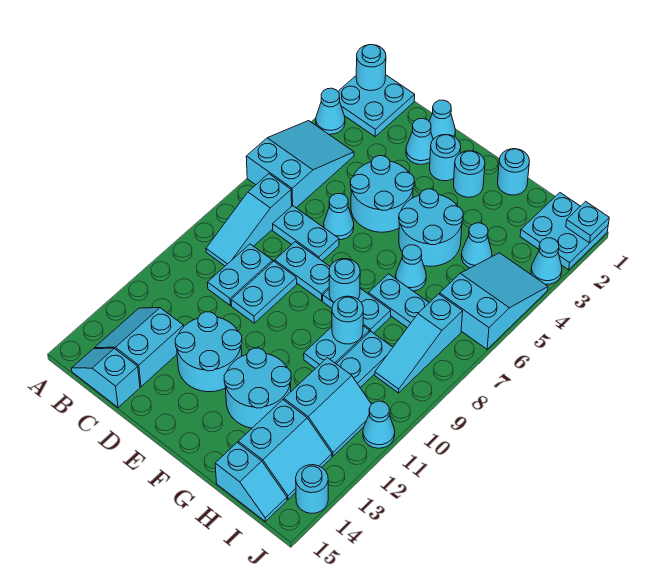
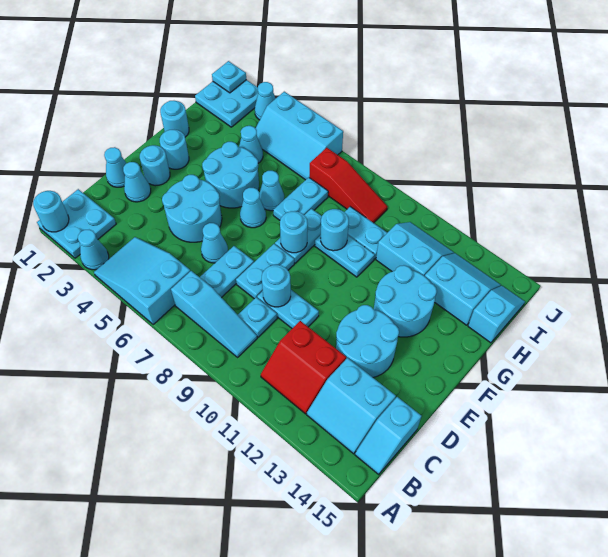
none -> red 2x2 slope [261,321,346,414]
cyan 1x2 plate [208,244,273,306] -> cyan 1x1 plate [238,297,277,337]
cyan 2x3 slope [440,253,548,349] -> cyan 2x3 slope turned to [255,92,343,180]
cyan 1x3 slope [375,294,463,393] -> red 1x3 slope [310,148,387,223]
cyan 1x1 cone [363,401,395,448] -> cyan 1x1 cone moved to [240,188,266,228]
cyan 1x1 round brick [296,465,328,513] -> cyan 1x1 round brick moved to [262,265,291,307]

